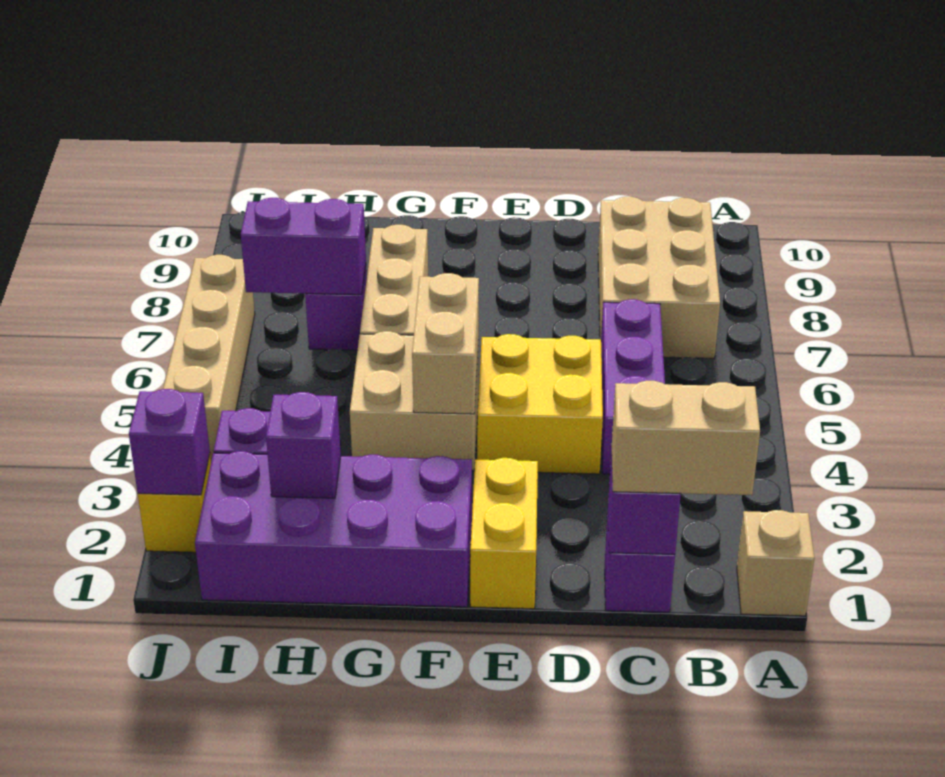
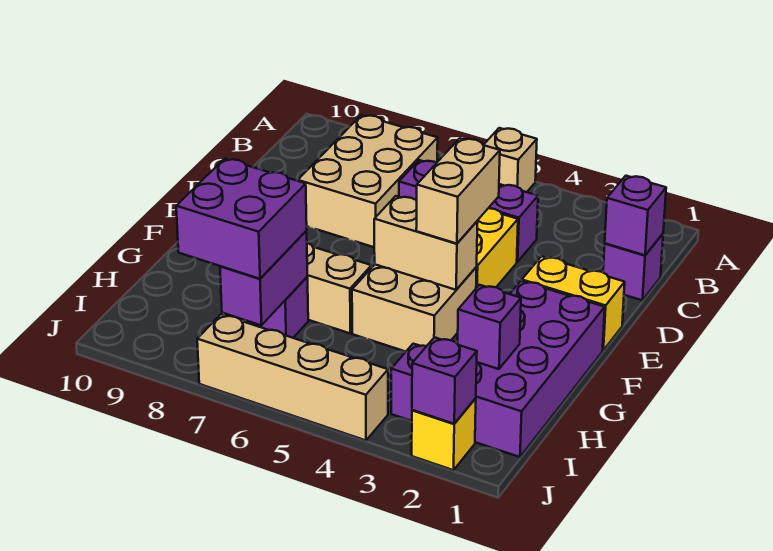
tan 1x1 brick [737,510,814,616] -> tan 1x1 brick moved to [484,128,537,192]
tan 1x2 brick [612,381,760,495] -> tan 1x2 brick moved to [416,138,500,244]
tan 2x3 brick [598,197,720,358] -> tan 2x3 brick turned to [298,115,438,247]
none -> purple 2x2 brick [176,159,307,279]

